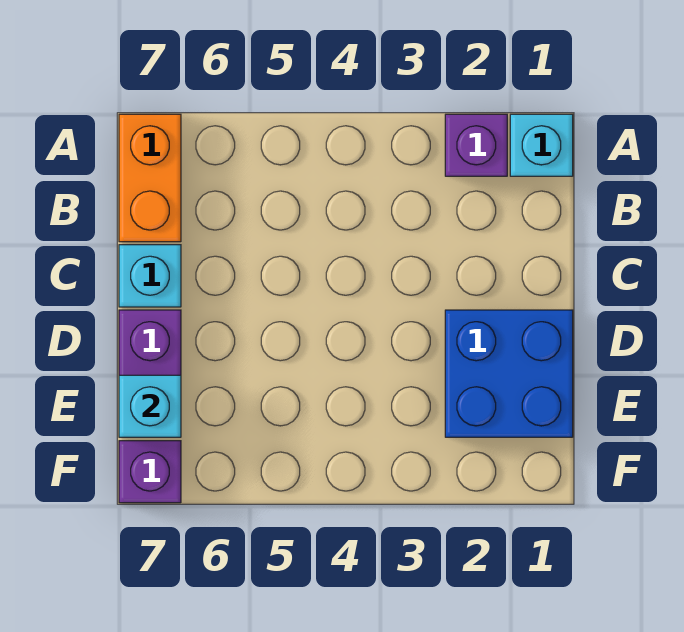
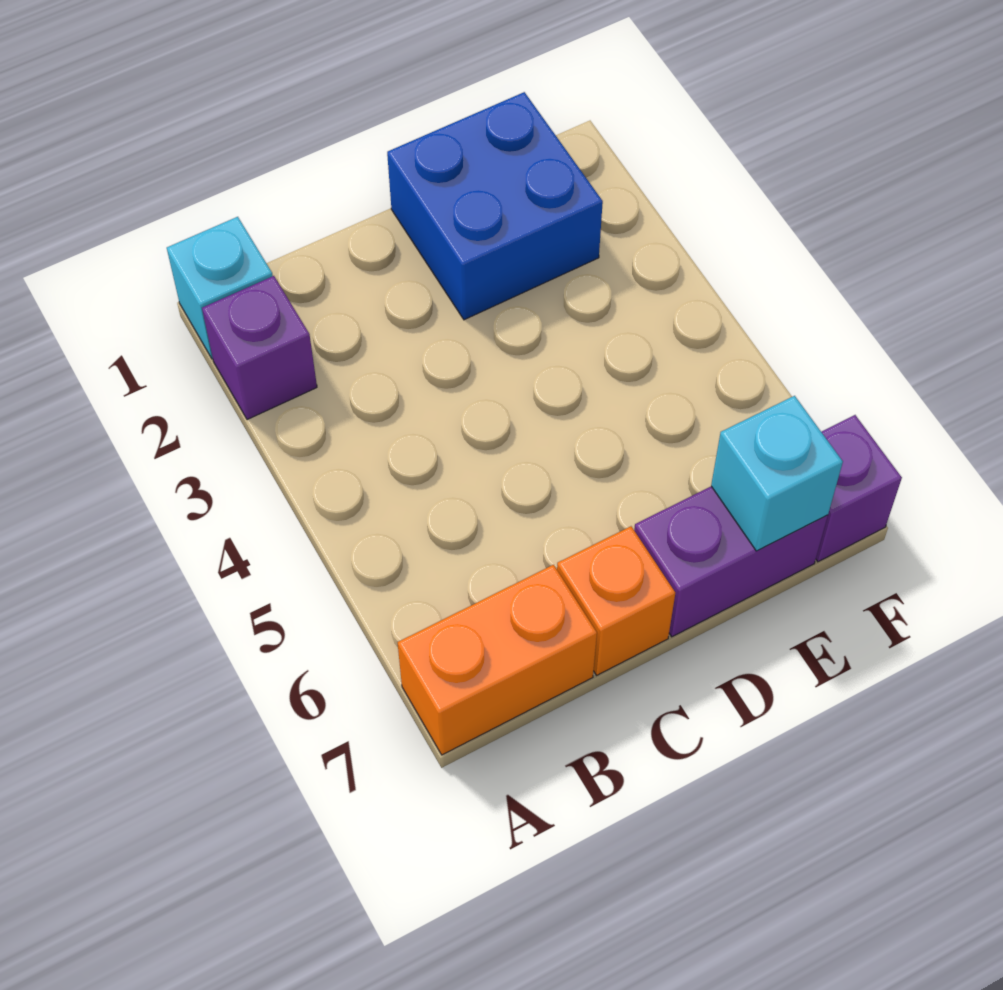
cyan 1x1 brick [119,245,181,307] -> orange 1x1 brick [557,526,675,675]

